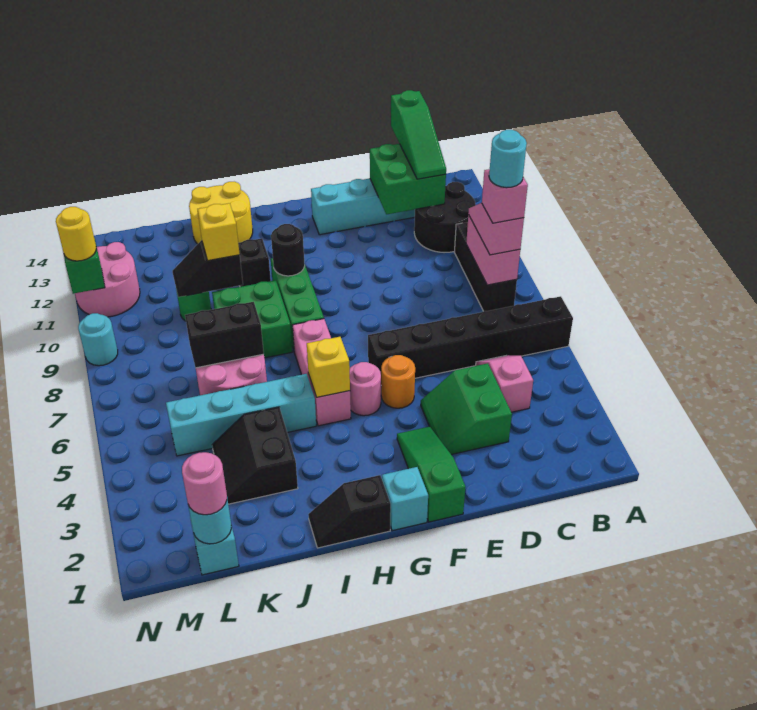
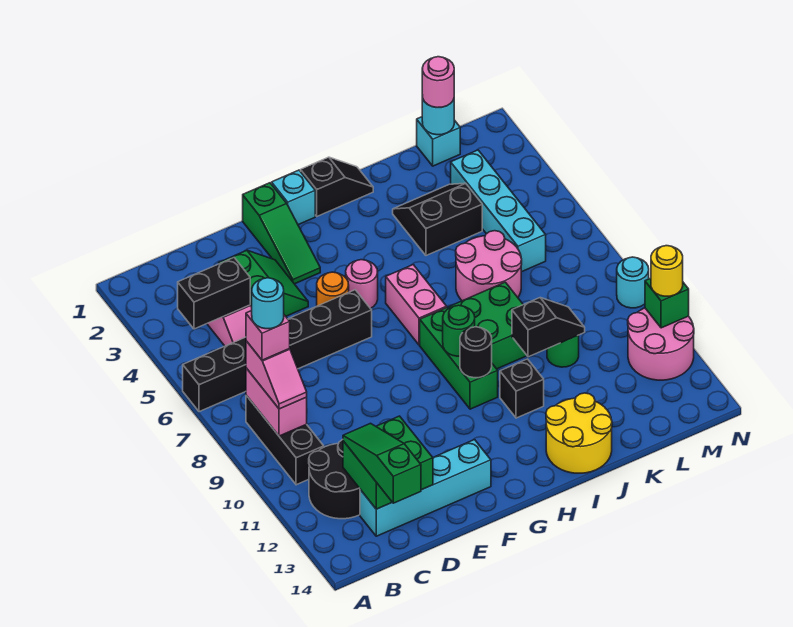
pink 1x3 brick [292,319,351,426] -> pink 1x2 brick [386,265,447,345]
yellow 1x1 brick [307,337,350,397] -> none
none -> green 1x1 round brick [443,305,475,356]
cyan 1x4 brick [166,374,316,456] -> cyan 1x4 brick turned to [451,150,546,272]
black 2x2 slope [212,407,298,504] -> black 2x2 slope turned to [393,183,482,255]
black 1x2 brick [185,302,264,368] -> black 1x2 brick moved to [178,258,250,329]
yellow 1x1 brick [198,203,240,261] -> none

